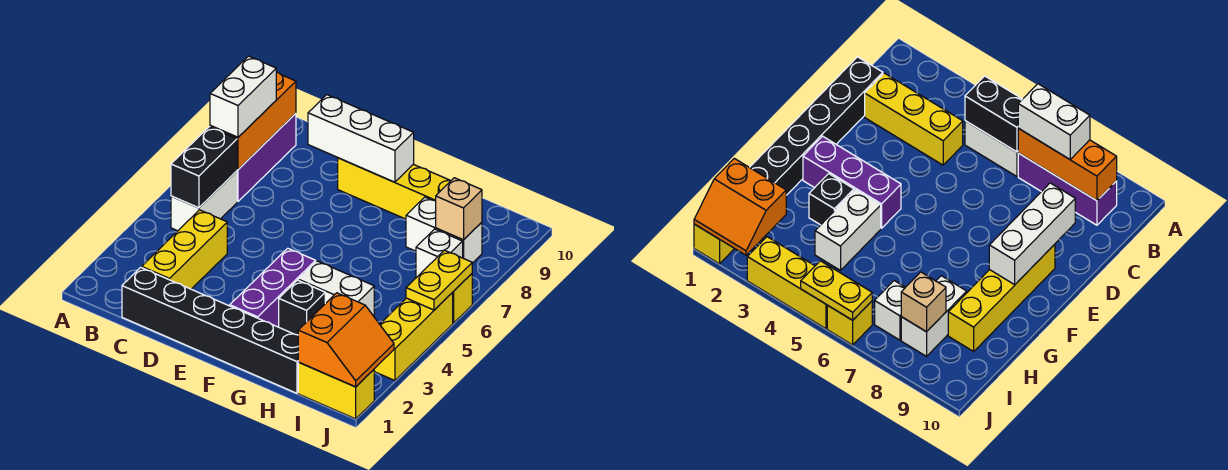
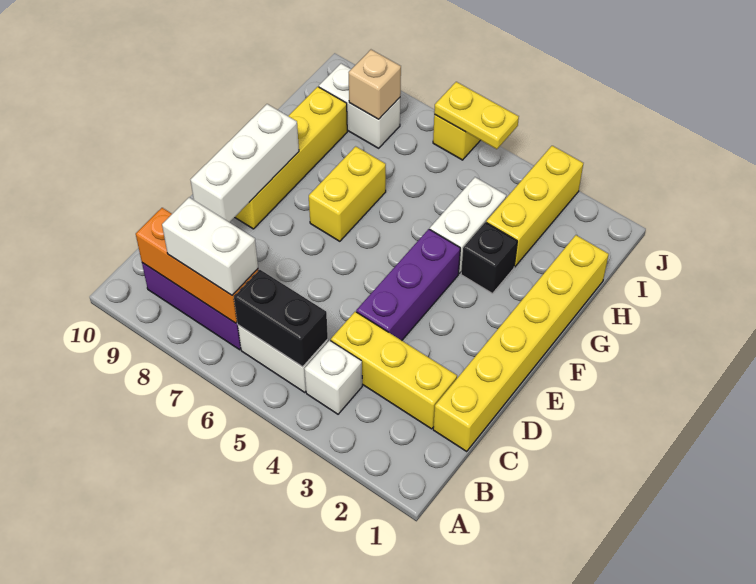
black 1x6 brick [122,267,299,393] -> yellow 1x6 brick [433,235,609,451]
purple 1x3 brick [230,248,316,327] -> purple 1x3 brick turned to [356,229,460,340]
white 1x2 brick [406,197,482,263] -> white 1x2 brick turned to [319,64,400,148]
yellow 1x2 brick [298,363,374,419] -> yellow 1x2 brick moved to [309,146,386,241]
orange 2x2 slope [298,293,394,387] -> none
white 1x1 brick [416,229,463,278] -> white 1x1 brick moved to [304,340,362,414]
yellow 1x3 brick [374,293,453,381] -> yellow 1x3 brick turned to [486,146,583,267]

